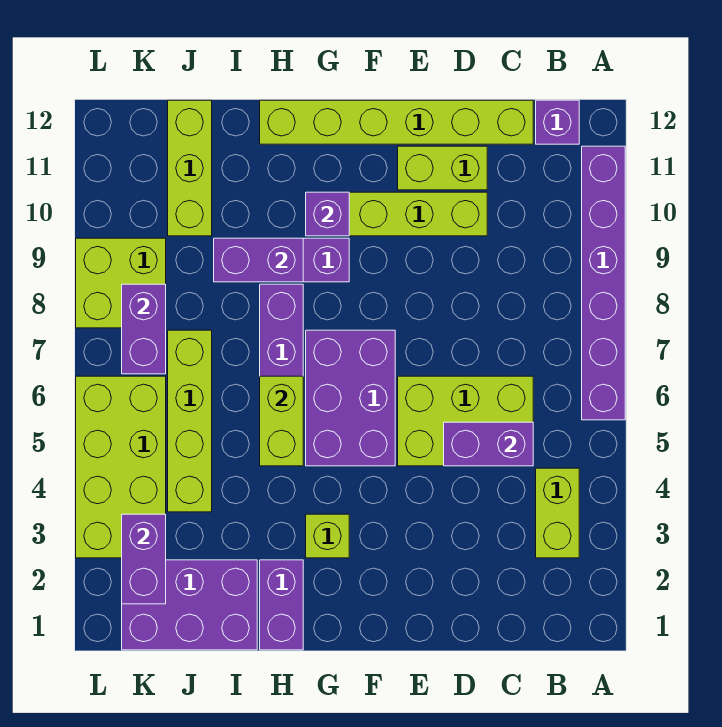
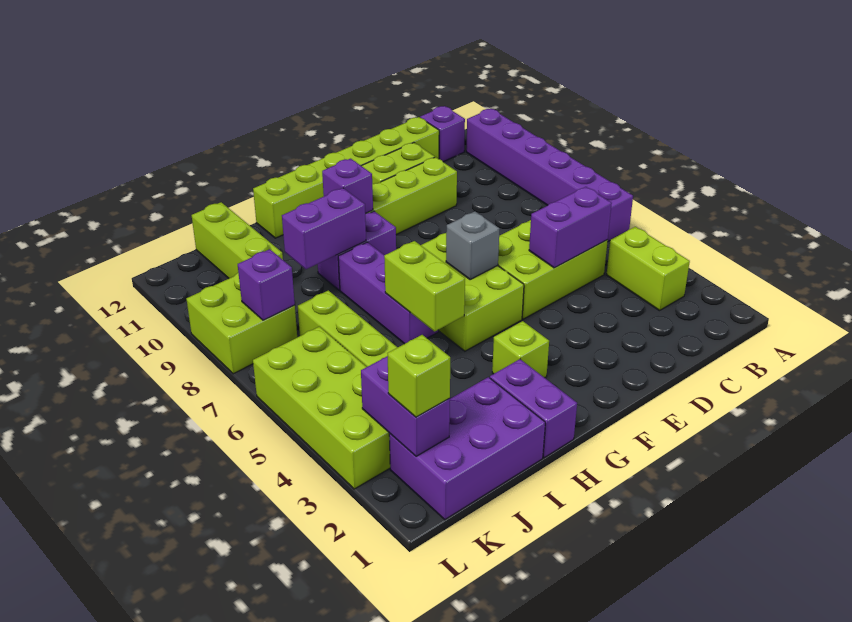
purple 2x3 brick [306,330,395,466] -> lime 2x3 brick [421,233,524,351]
none -> grey 1x1 brick [446,212,500,280]
none -> lime 1x1 brick [387,335,450,417]
purple 1x2 brick [122,284,166,374] -> purple 1x1 brick [238,249,295,320]

